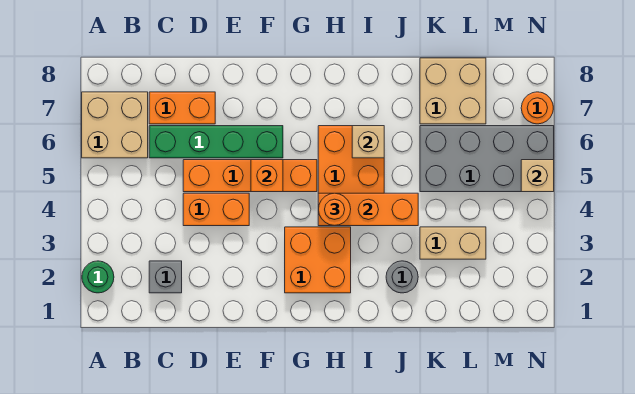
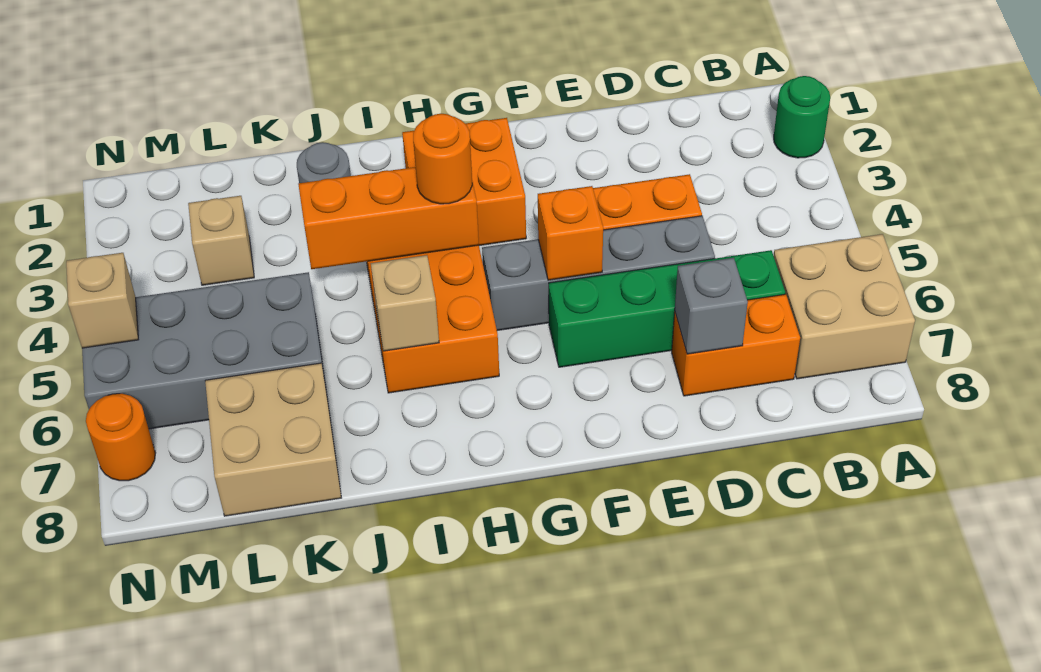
grey 1x1 brick [149,261,182,293] -> grey 1x1 brick moved to [675,258,748,354]
orange 1x4 brick [183,160,317,192] -> grey 1x4 brick [482,216,715,331]
tan 1x2 brick [420,227,486,259] -> tan 1x1 brick [188,196,254,285]

